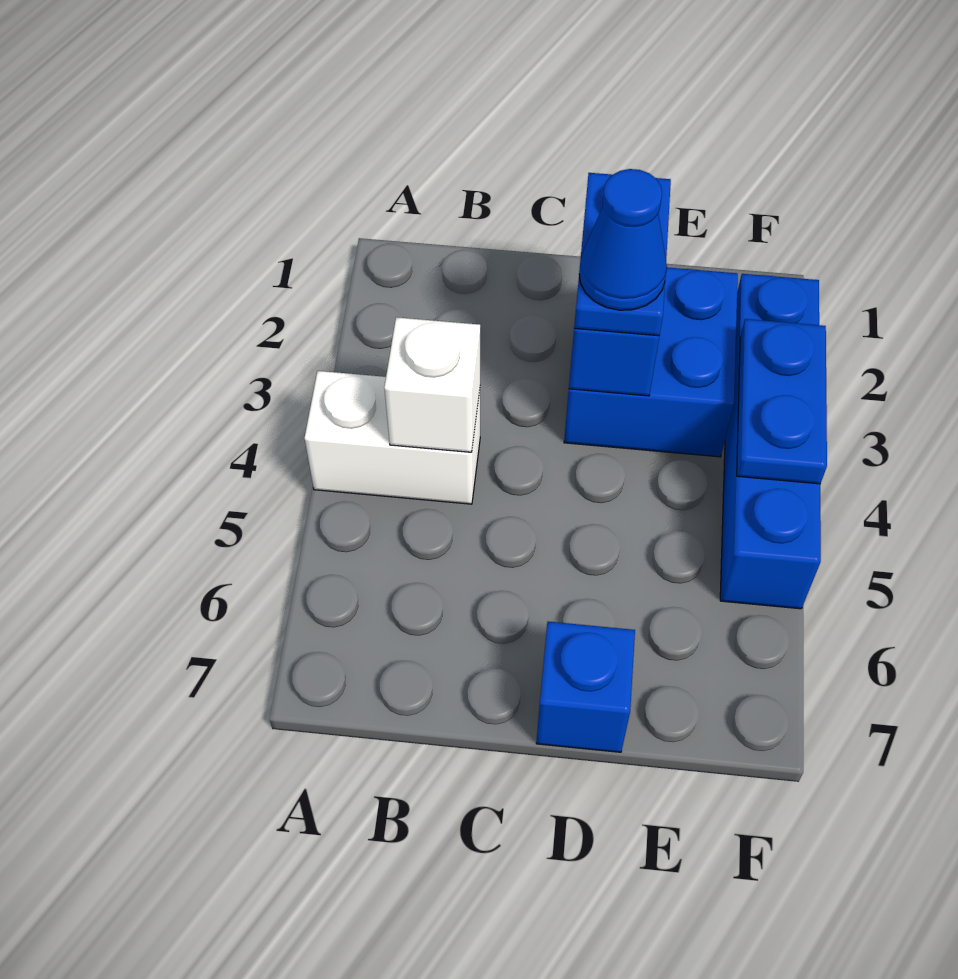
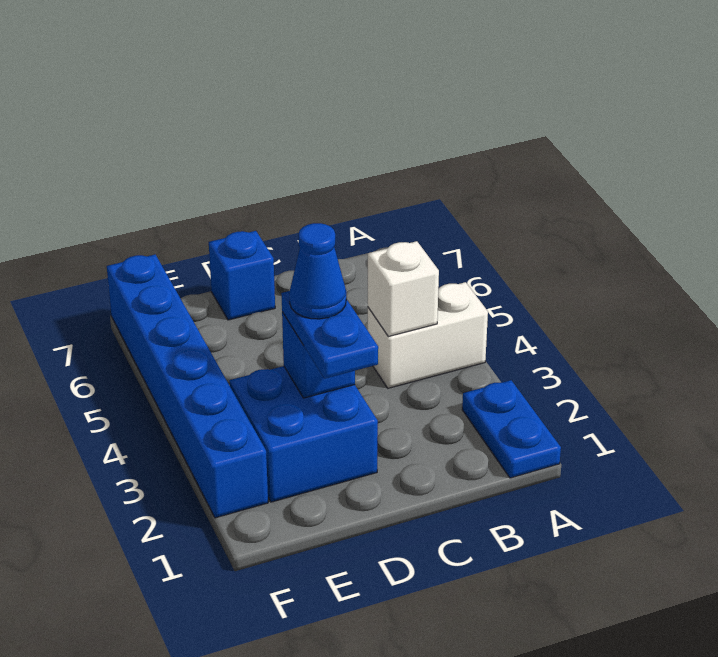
blue 1x4 brick [720,274,821,609] -> blue 1x6 brick [107,254,268,518]
blue 1x2 plate [737,319,827,484] -> blue 1x2 plate moved to [462,380,561,478]

